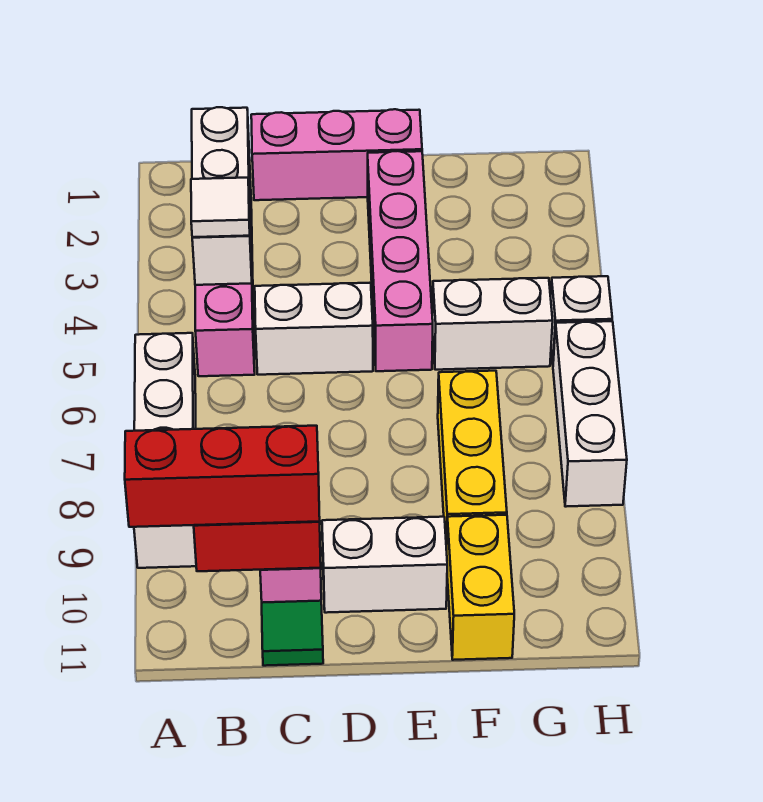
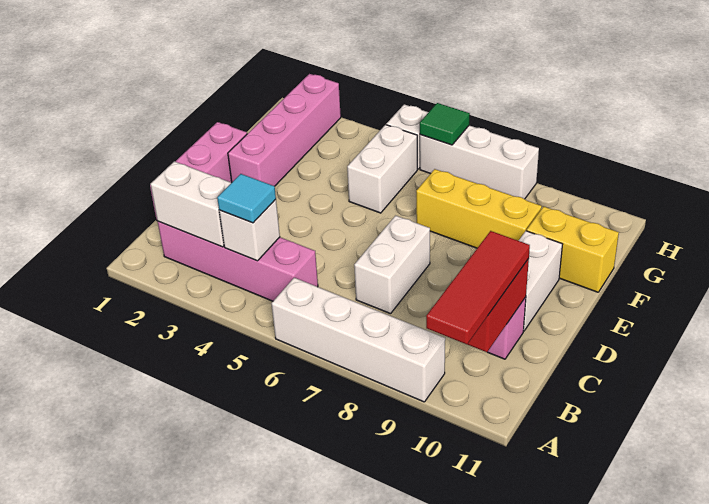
red 1x3 brick [125,426,320,527] -> red 1x3 tile [426,231,530,344]
white 1x1 tile [191,178,250,237] -> cyan 1x1 tile [217,174,276,223]
white 1x2 brick [255,283,373,375] -> white 1x2 brick moved to [354,216,430,314]
green 1x1 tile [262,601,323,666] -> green 1x1 tile moved to [420,103,470,145]
pink 1x4 brick [368,151,433,371] -> pink 1x4 brick turned to [228,74,341,186]

